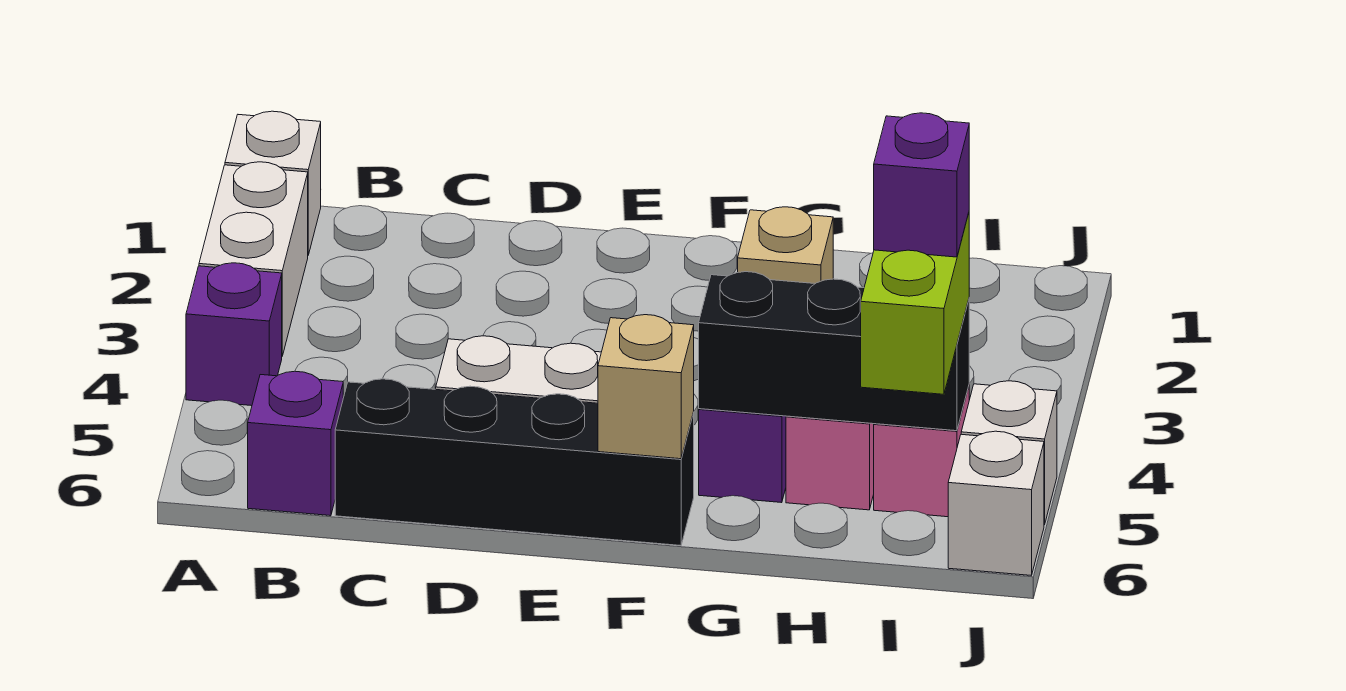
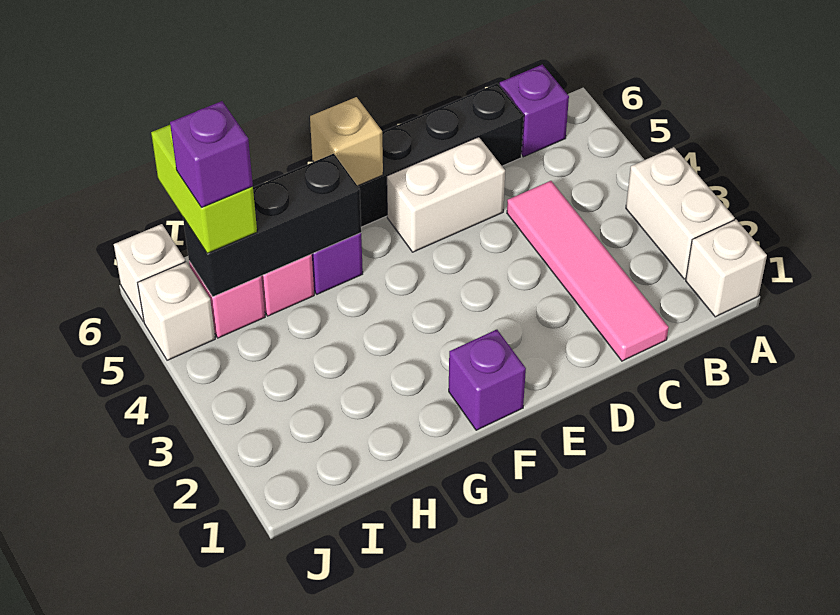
purple 1x1 brick [186,263,282,406] -> purple 1x1 brick moved to [449,330,526,430]
none -> pink 1x4 tile [507,181,669,361]
tan 1x1 brick [738,207,833,284] -> none

